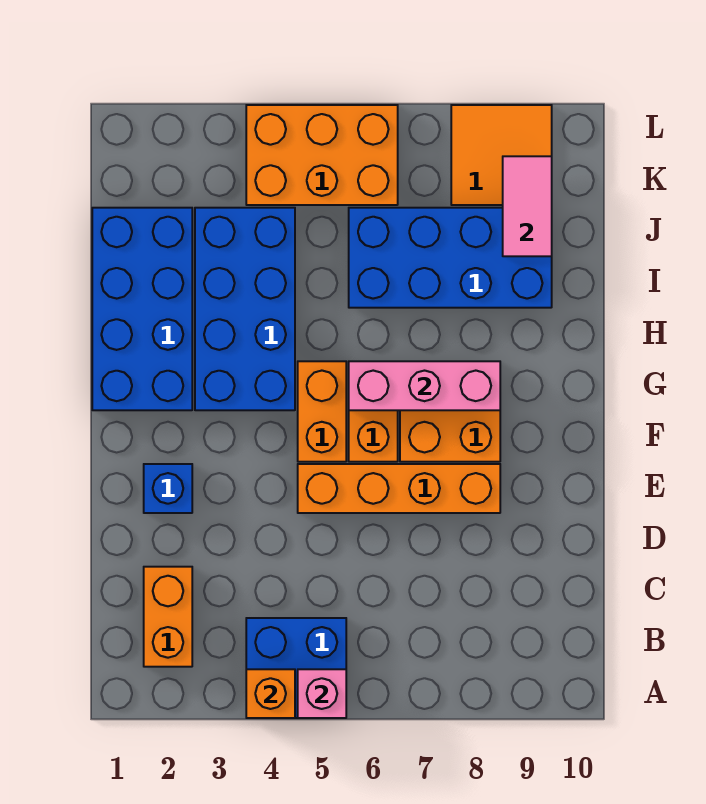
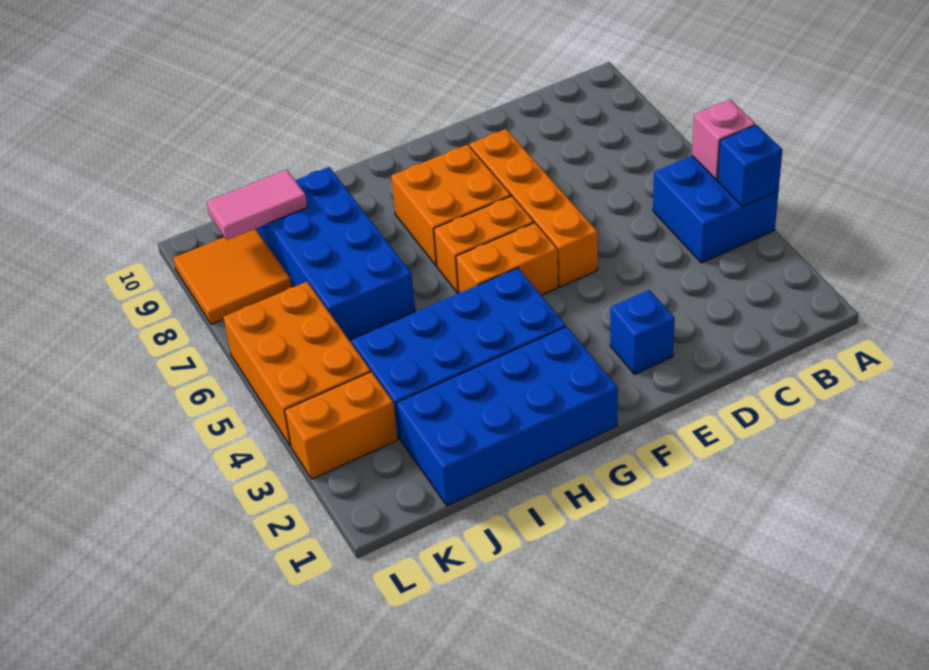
orange 1x1 brick [246,669,295,718] -> blue 1x1 brick [717,125,782,206]
orange 1x2 brick [144,567,192,667] -> orange 1x2 brick moved to [285,372,398,479]
pink 1x3 brick [349,361,500,410] -> none

